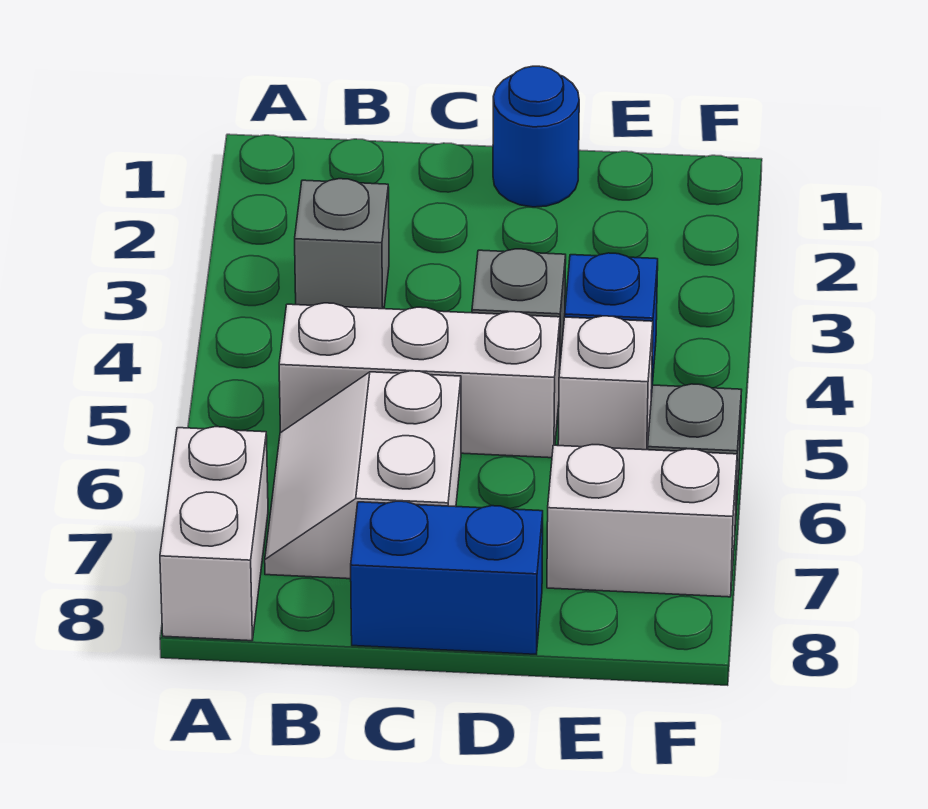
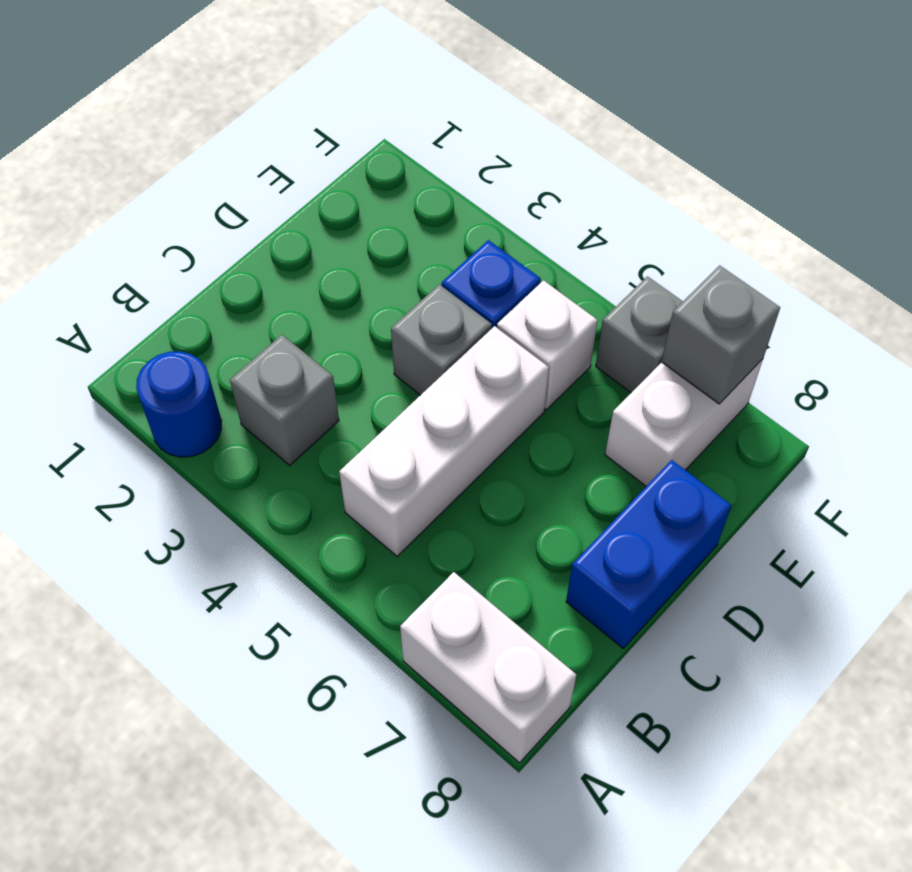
white 2x2 slope [265,371,461,579] -> none
blue 1x1 round brick [493,66,579,207] -> blue 1x1 round brick moved to [136,351,221,457]
none -> grey 1x1 brick [662,265,780,404]

